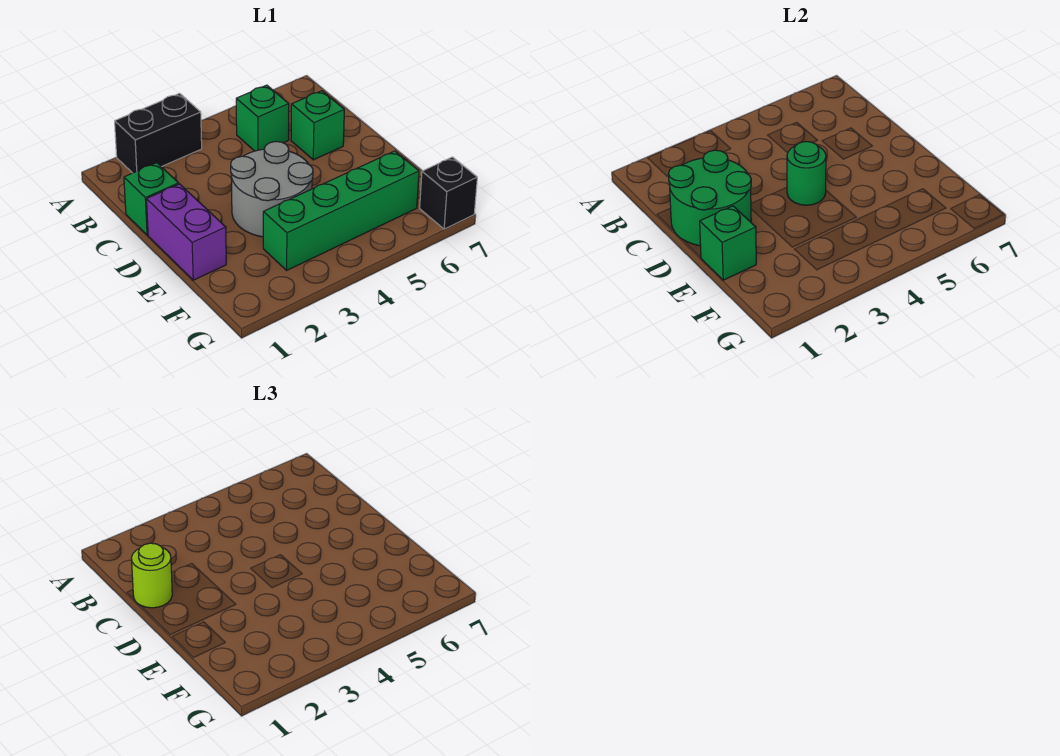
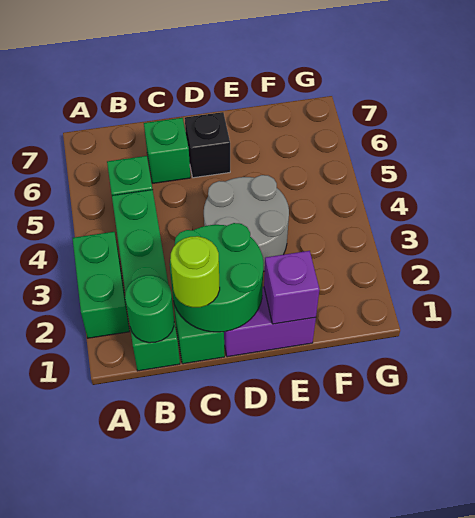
black 1x2 brick [115,93,202,173] -> green 1x2 brick [73,232,130,338]
green 1x1 round brick [787,142,826,205] -> green 1x1 round brick moved to [125,275,174,343]
green 1x1 brick [700,206,756,280] -> purple 1x1 brick [264,251,319,324]
green 1x4 brick [263,151,419,270] -> green 1x4 brick moved to [112,190,180,371]
black 1x1 brick [420,157,477,229] -> black 1x1 brick moved to [185,112,230,178]

